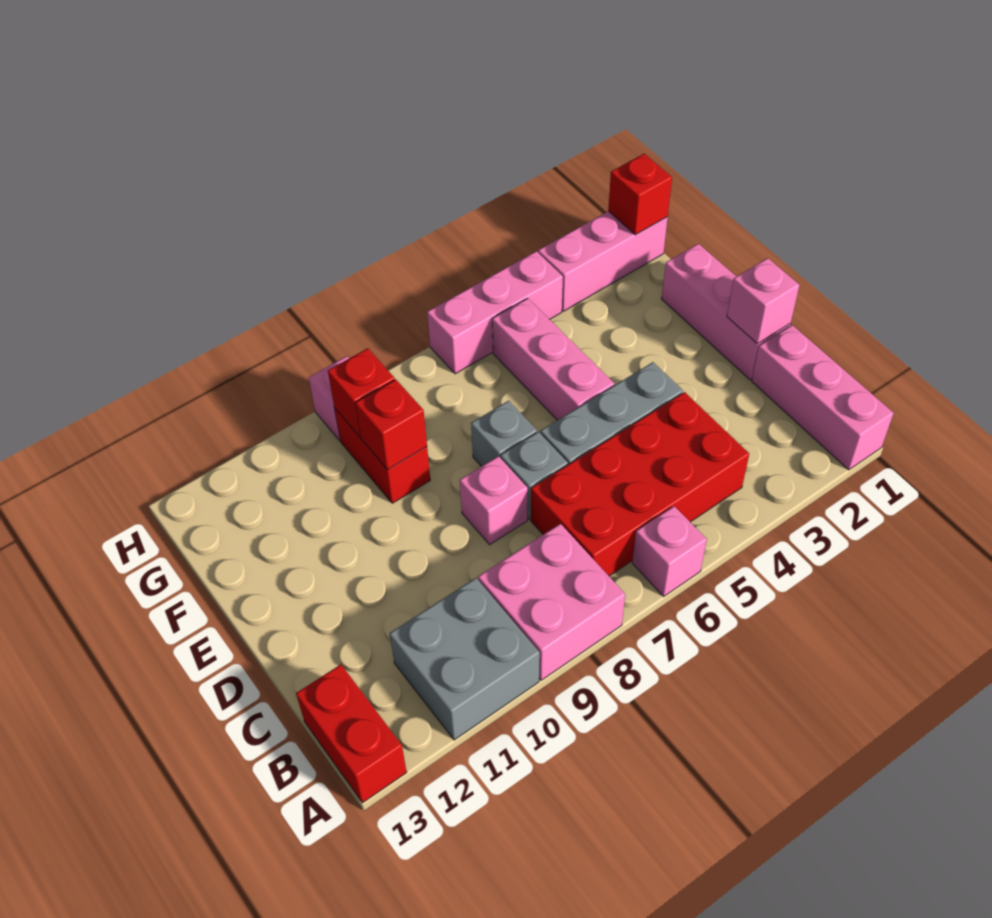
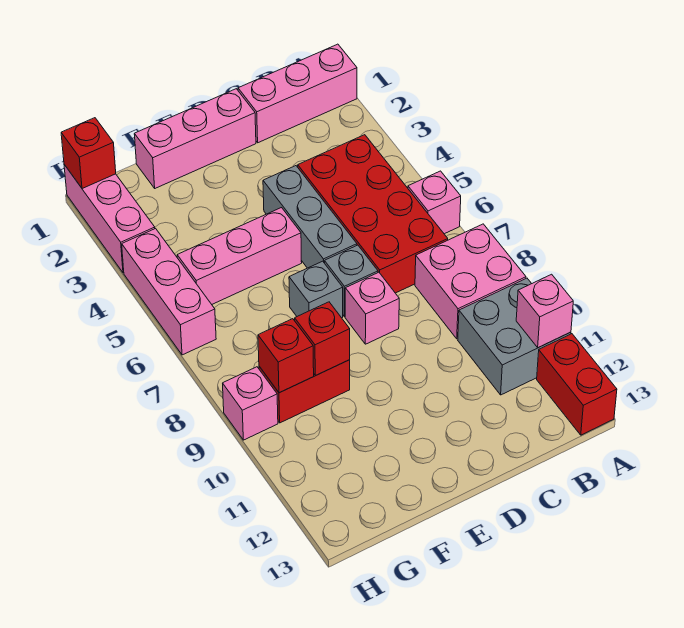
red 1x2 brick [296,665,407,803] -> red 1x2 brick turned to [537,334,617,435]
pink 1x1 brick [727,258,799,344] -> pink 1x1 brick moved to [516,274,573,348]

